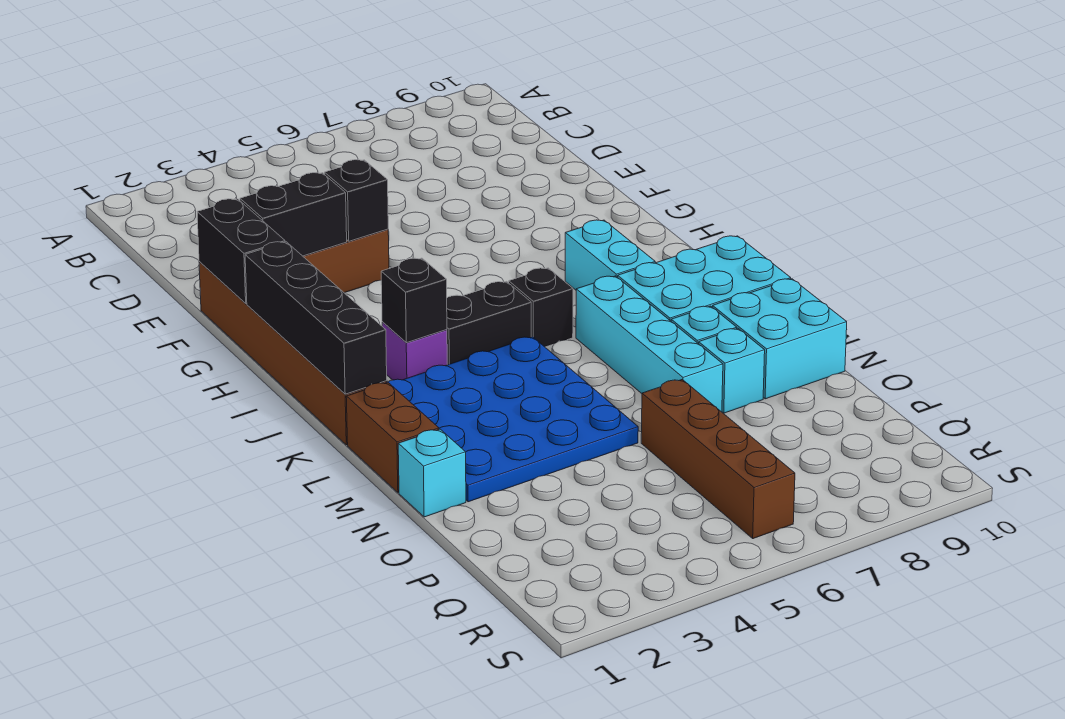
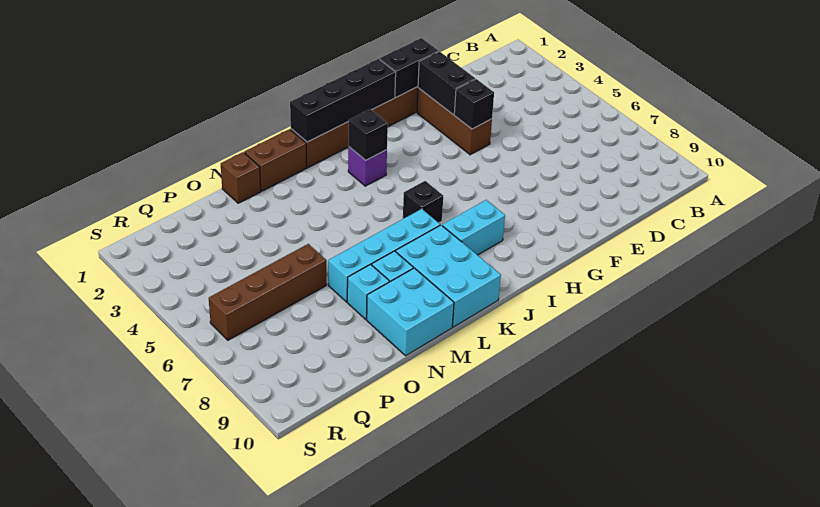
black 1x2 brick [447,281,531,365] -> none
blue 4x4 plate [388,337,638,502] -> none
cyan 1x1 brick [398,429,466,517] -> brown 1x1 brick [221,152,261,203]

